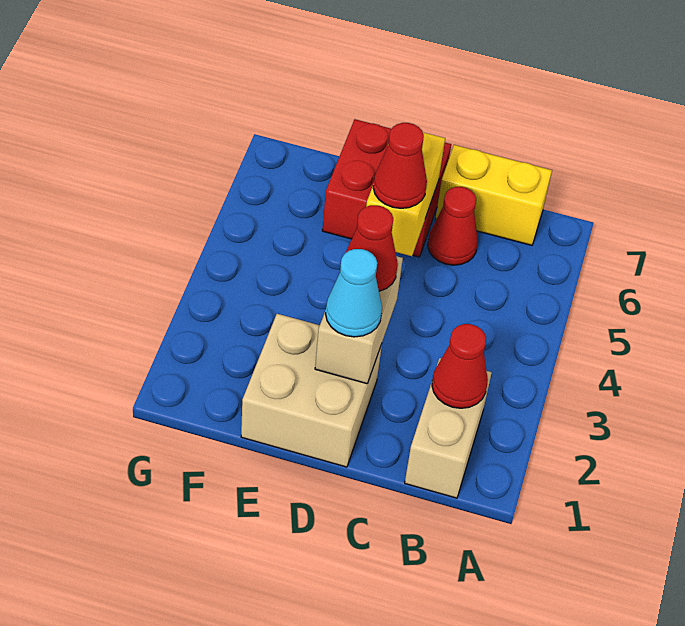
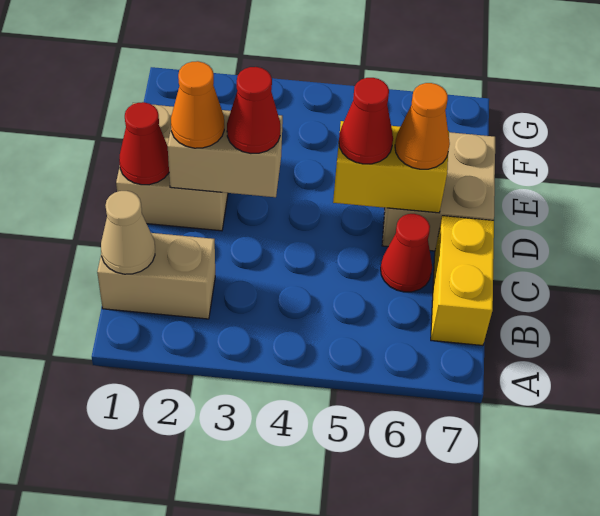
none -> tan 1x1 cone [101,191,155,274]
red 1x1 cone [432,324,488,408] -> red 1x1 cone moved to [119,102,169,185]
cyan 1x1 cone [326,249,382,337] -> orange 1x1 cone [171,61,224,148]
red 2x2 brick [322,119,451,257] -> tan 2x2 brick [382,132,495,251]
none -> orange 1x1 cone [395,83,450,169]

